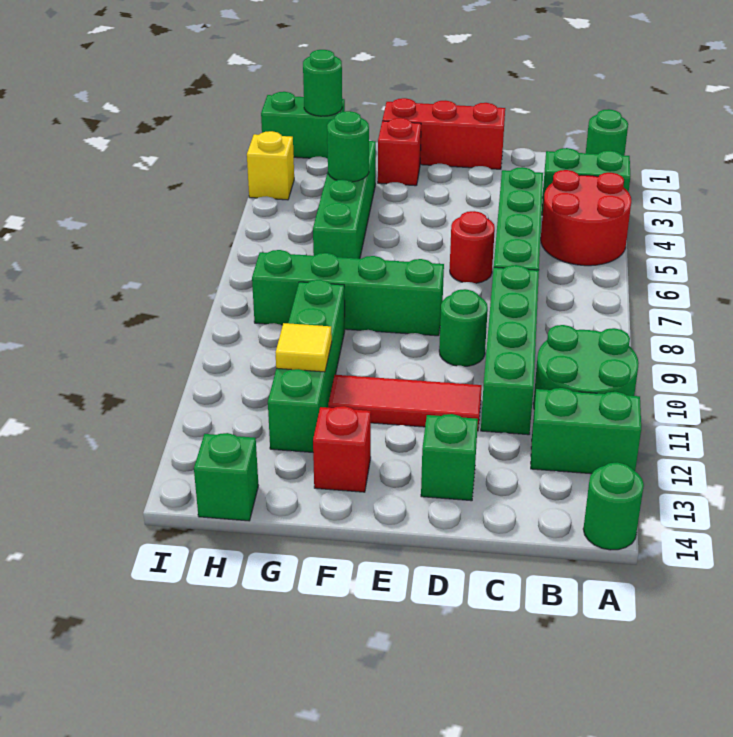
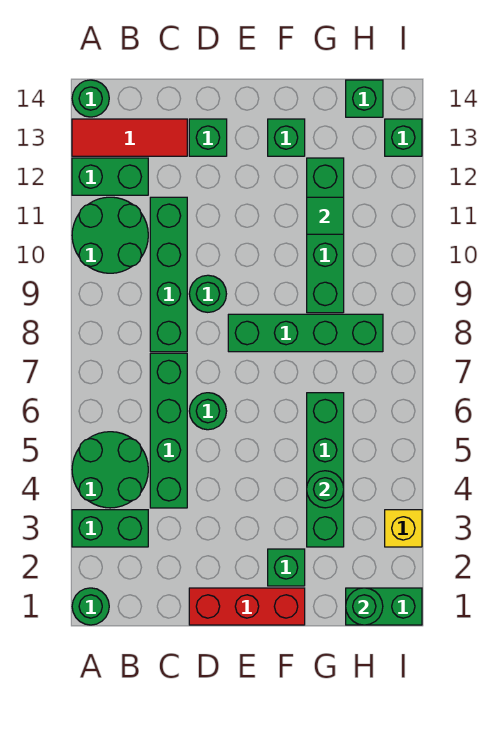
red 2x2 round brick [541,170,631,266] -> green 2x2 round brick [72,432,148,508]
red 1x1 round brick [450,211,495,283] -> green 1x1 round brick [189,393,227,430]
red 1x3 tile [328,375,482,431] -> red 1x3 tile moved to [72,119,187,156]
red 1x1 brick [378,118,421,186] -> green 1x1 brick [268,549,305,586]
red 1x1 brick [313,406,371,492] -> green 1x1 brick [268,119,305,156]
yellow 1x1 tile [275,323,332,372] -> green 1x1 tile [307,197,344,234]
none -> green 1x1 brick [385,119,422,156]

